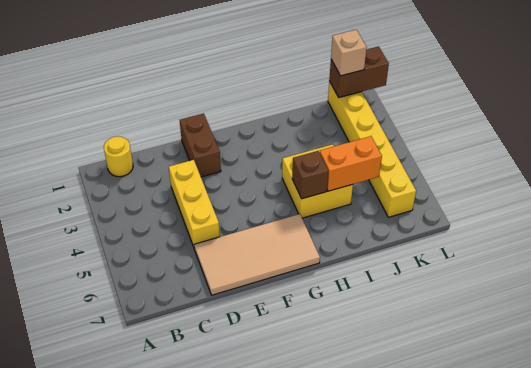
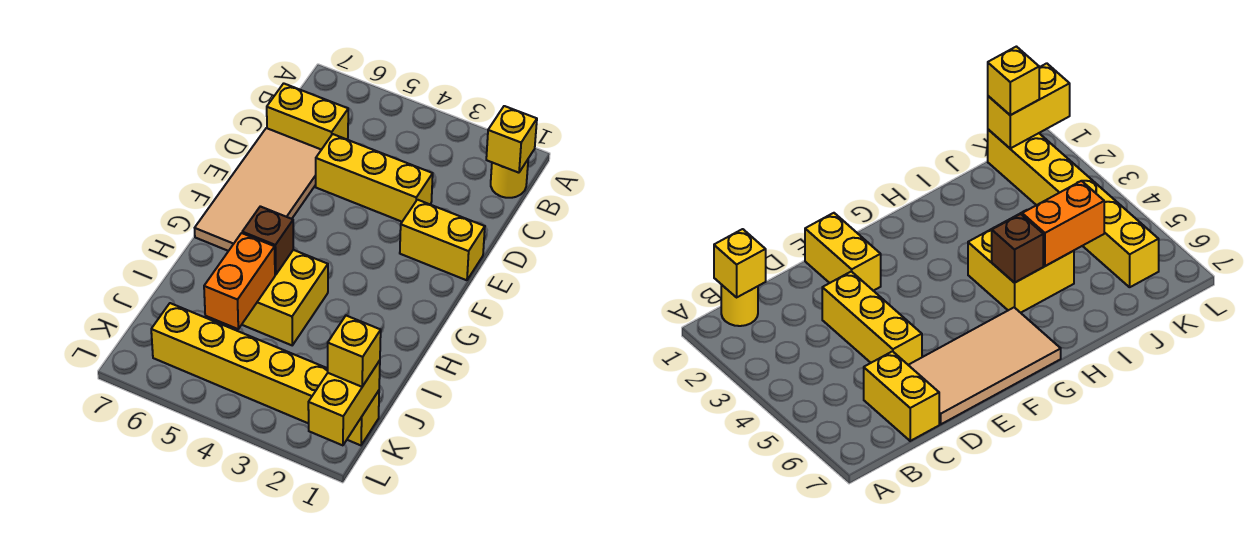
none -> yellow 1x1 brick [486,106,537,173]
none -> yellow 1x2 brick [267,83,348,150]
brown 1x2 brick [180,113,221,177] -> yellow 1x2 brick [400,200,485,280]
brown 1x2 brick [329,46,389,97] -> yellow 1x2 brick [308,361,380,445]
tan 1x1 brick [331,30,367,76] -> yellow 1x1 brick [328,316,381,387]

